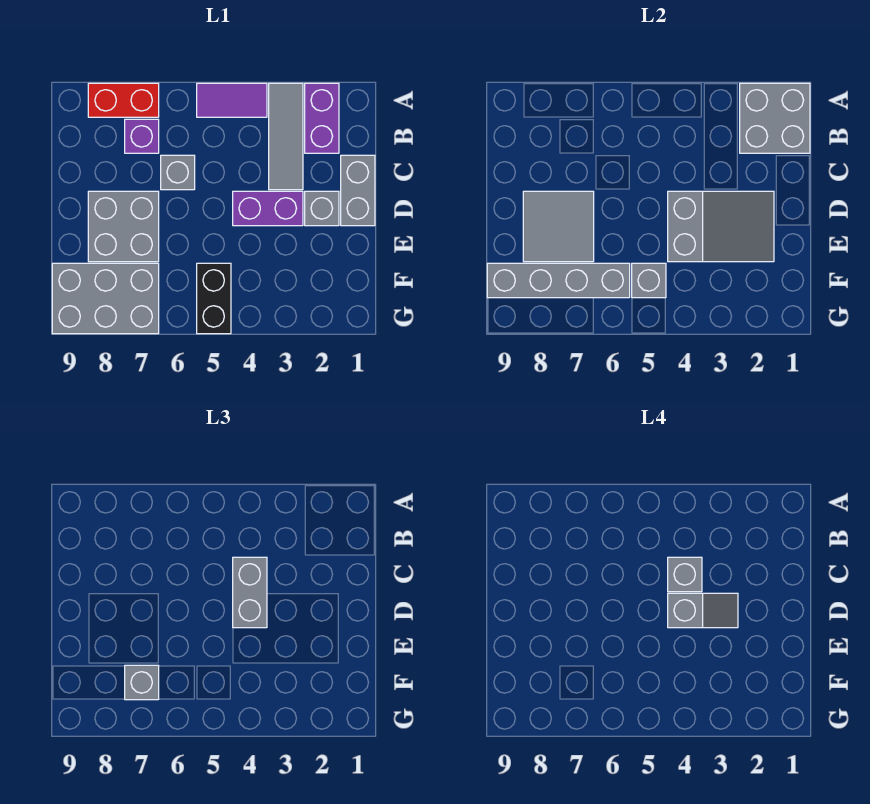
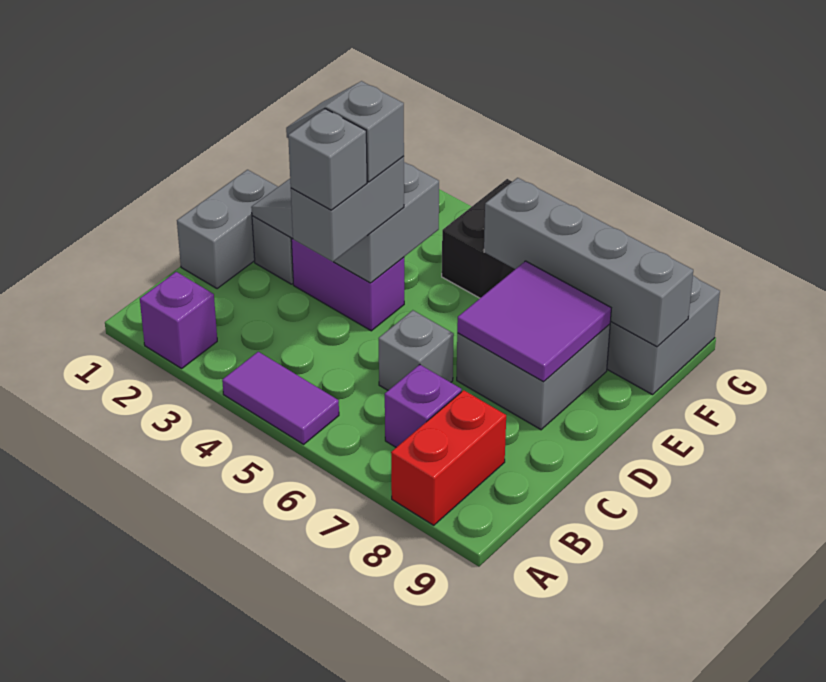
grey 2x2 brick [740,83,810,153] -> none
purple 1x2 brick [305,83,339,153] -> purple 1x1 brick [140,272,217,368]
grey 1x3 tile [269,83,303,190] -> none
red 1x2 brick [88,83,159,117] -> red 1x2 brick turned to [391,390,506,525]
grey 2x2 tile [523,191,594,262] -> purple 2x2 tile [457,261,611,382]
grey 1x1 brick [632,263,666,298] -> none
grey 1x1 brick [125,665,159,700] -> none

